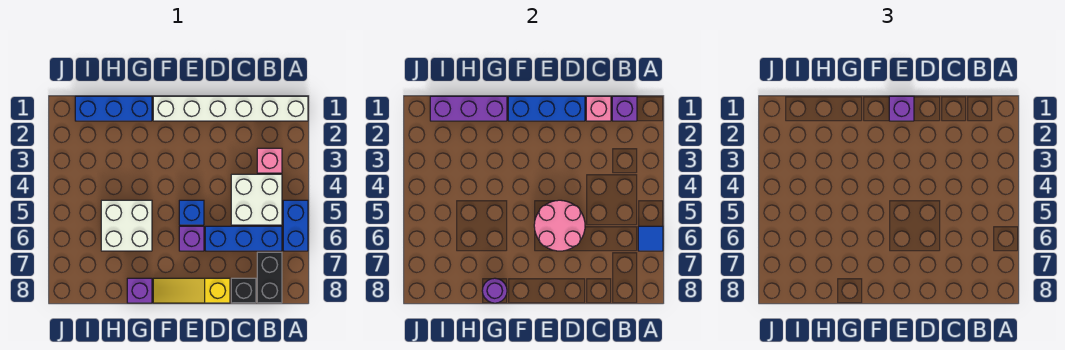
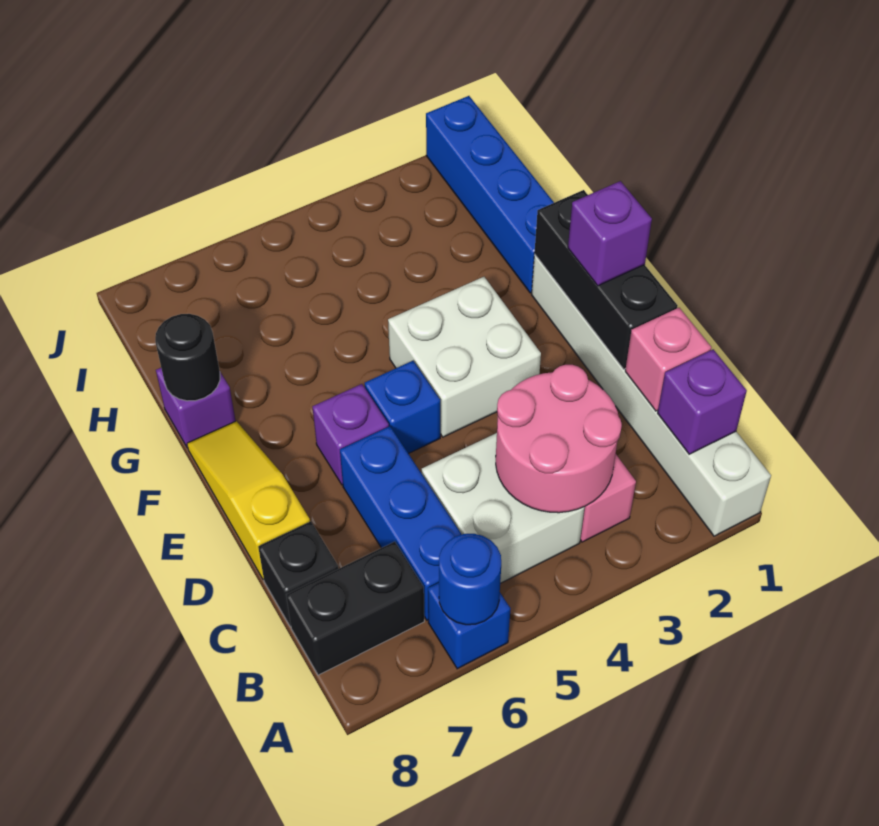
blue 1x2 brick [283,200,308,251] -> blue 1x1 brick [428,583,510,669]
blue 1x1 tile [638,226,663,251] -> blue 1x1 round brick [439,534,501,625]
blue 1x3 brick [508,96,585,121] -> black 1x3 brick [534,190,678,369]
pink 2x2 round brick [534,200,585,251] -> pink 2x2 round brick moved to [496,365,622,513]
blue 1x3 brick [75,96,152,121] -> blue 1x4 brick [426,96,554,293]
purple 1x3 brick [430,96,507,121] -> none
white 2x2 brick [101,200,152,251] -> white 2x2 brick moved to [388,277,541,437]
purple 1x1 round brick [482,278,507,303] -> black 1x1 round brick [155,314,220,401]

